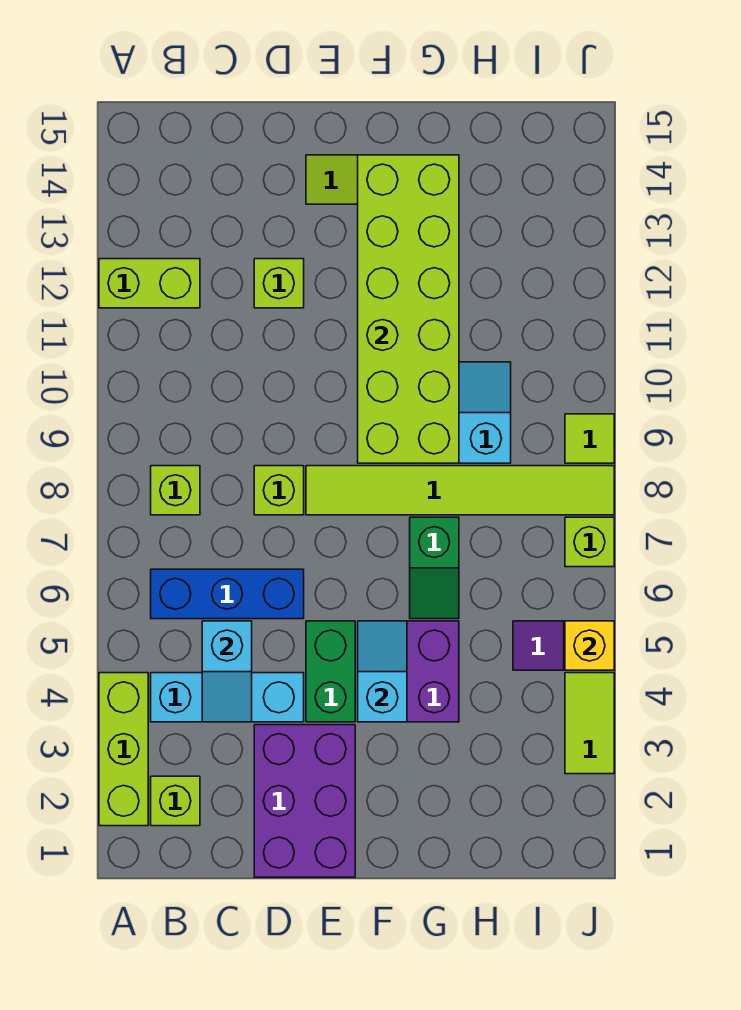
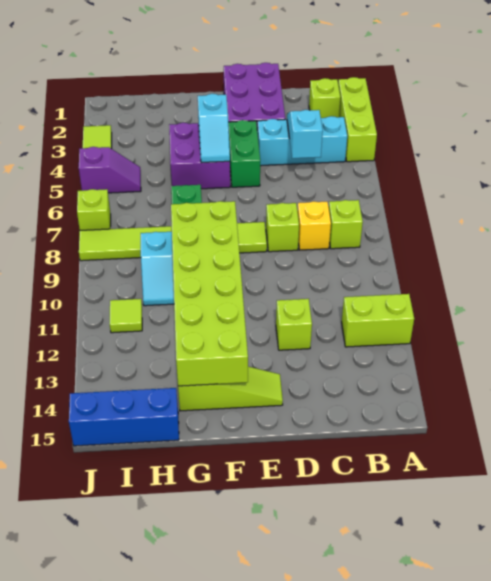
blue 1x3 brick [151,569,304,619] -> blue 1x3 brick moved to [69,388,179,446]
yellow 1x1 brick [565,621,614,670] -> yellow 1x1 brick moved to [297,201,331,250]
lime 1x1 tile [565,414,614,463] -> lime 1x1 tile moved to [110,299,142,333]

